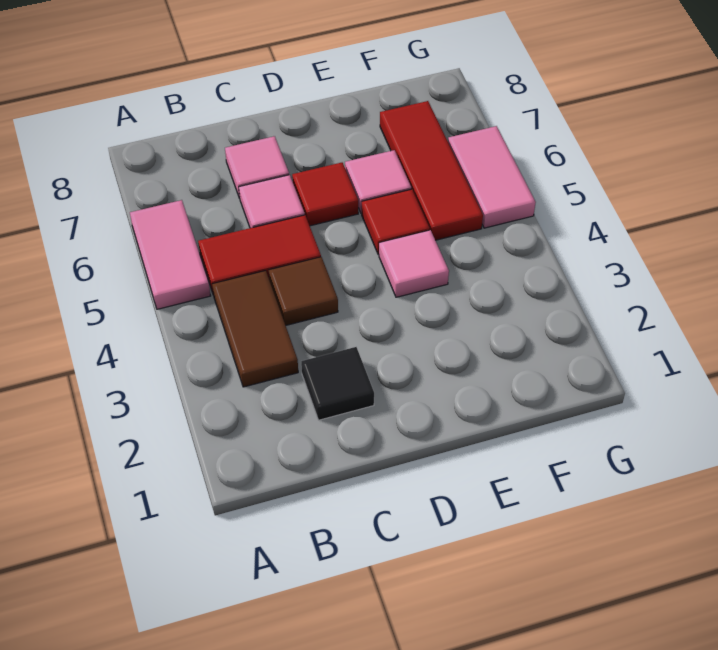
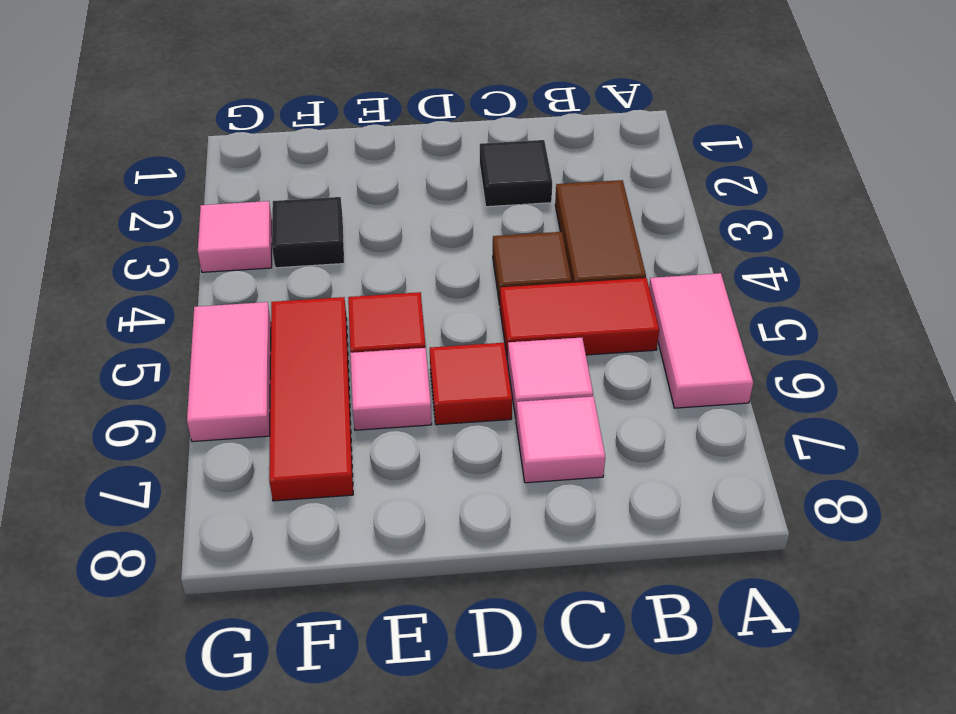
pink 1x1 tile [379,230,449,297] -> pink 1x1 tile moved to [198,201,272,272]
none -> black 1x1 tile [272,197,344,268]

